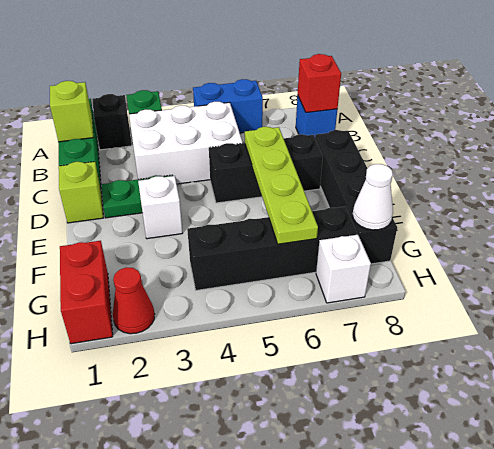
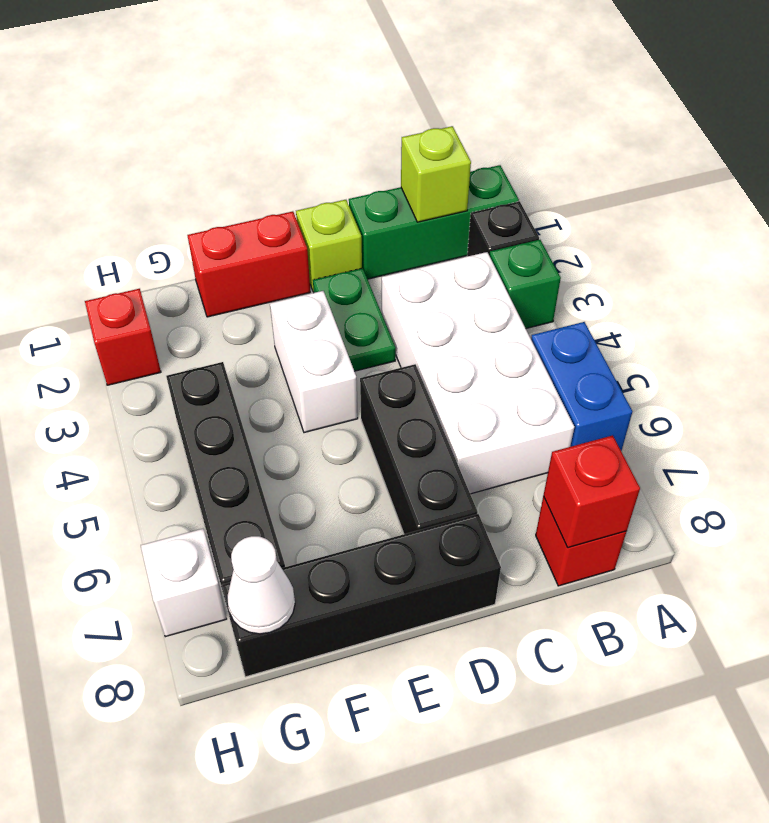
white 2x3 brick [129,102,243,184] -> white 2x4 brick [382,252,574,494]
blue 1x1 brick [296,96,337,136] -> red 1x1 brick [536,496,626,586]
lime 1x4 plate [245,127,318,244] -> none
white 1x1 brick [138,176,183,239] -> white 1x2 brick [270,291,358,433]
red 1x2 brick [60,241,113,344] -> red 1x2 brick moved to [187,211,310,317]
red 1x1 cone [113,267,155,334] -> red 1x1 brick [85,289,161,385]

